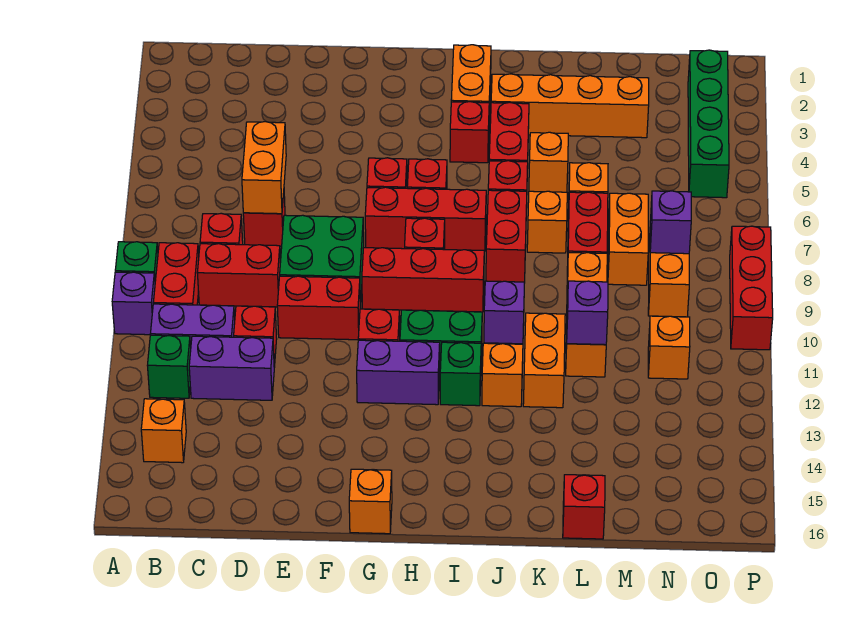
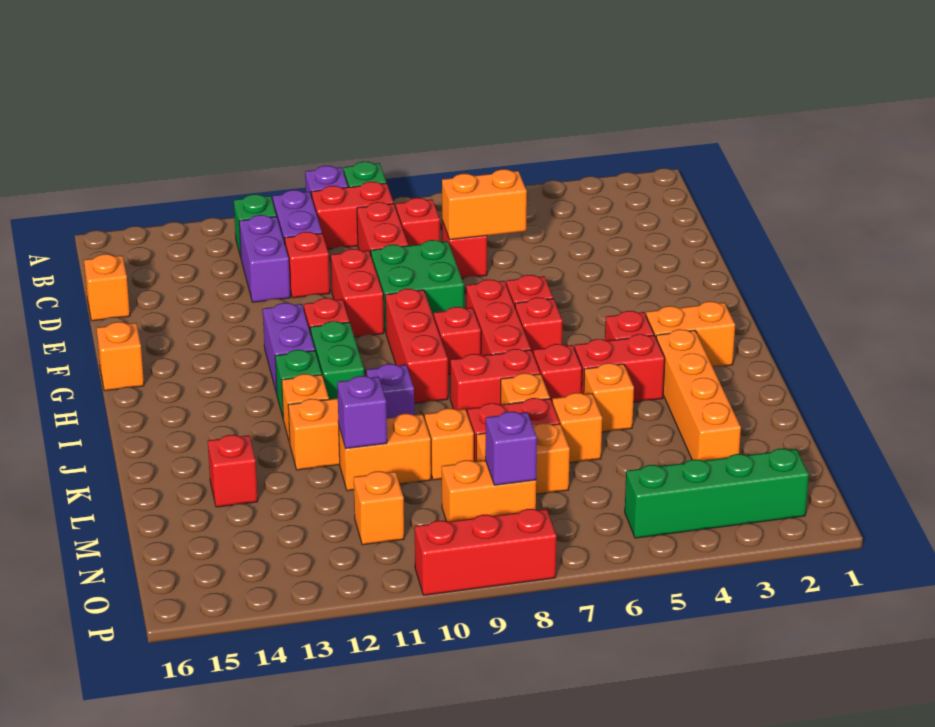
orange 1x1 brick [141,399,186,463] -> orange 1x1 brick moved to [84,254,130,321]
red 1x1 brick [563,475,605,539] -> red 1x1 brick moved to [208,435,258,507]

